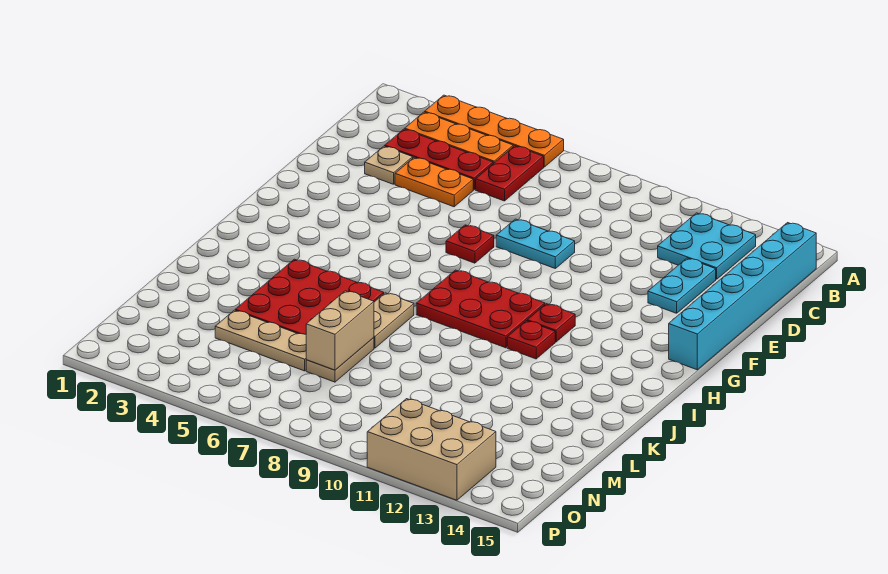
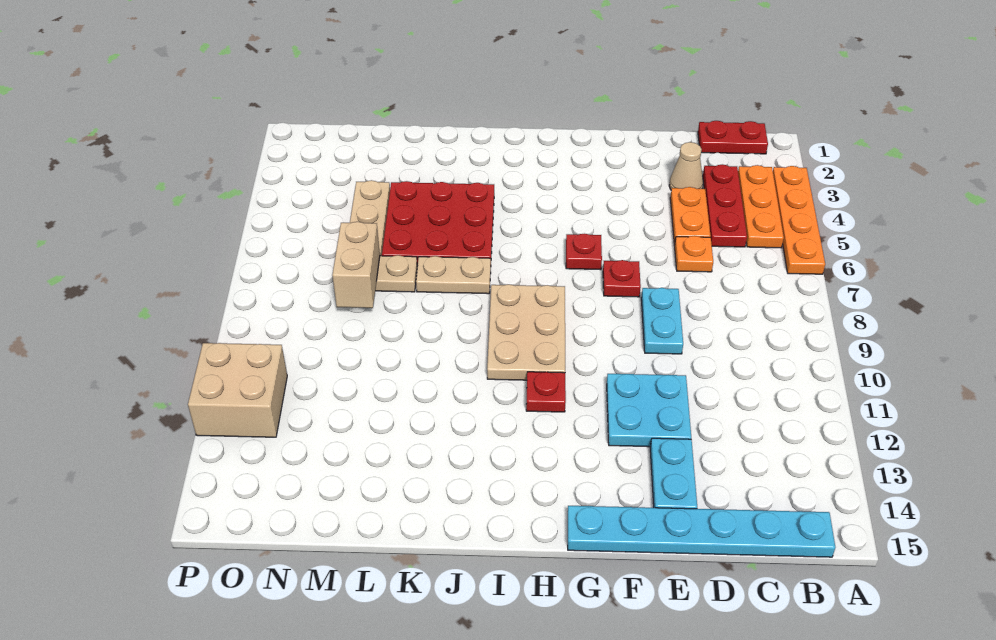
red 1x2 plate [476,146,544,201] -> red 1x2 plate moved to [698,121,768,154]
cyan 2x2 plate [658,213,756,279] -> cyan 2x2 plate moved to [607,374,691,447]
cyan 1x6 brick [669,223,816,370] -> cyan 1x6 plate [568,506,835,557]
tan 1x1 plate [365,146,413,184] -> tan 1x1 cone [669,142,703,190]
none -> orange 1x1 plate [675,236,713,272]
cyan 1x2 plate [648,258,716,313] -> cyan 1x2 plate turned to [650,438,697,509]
red 2x3 plate [416,270,545,348] -> tan 2x3 plate [487,284,565,380]
red 1x1 plate [507,321,555,359] -> red 1x1 plate moved to [566,233,602,270]
tan 1x2 brick [306,291,374,370] -> tan 1x2 brick turned to [332,222,380,308]
tan 2x3 brick [367,399,496,500] -> tan 2x2 brick [188,343,287,437]

